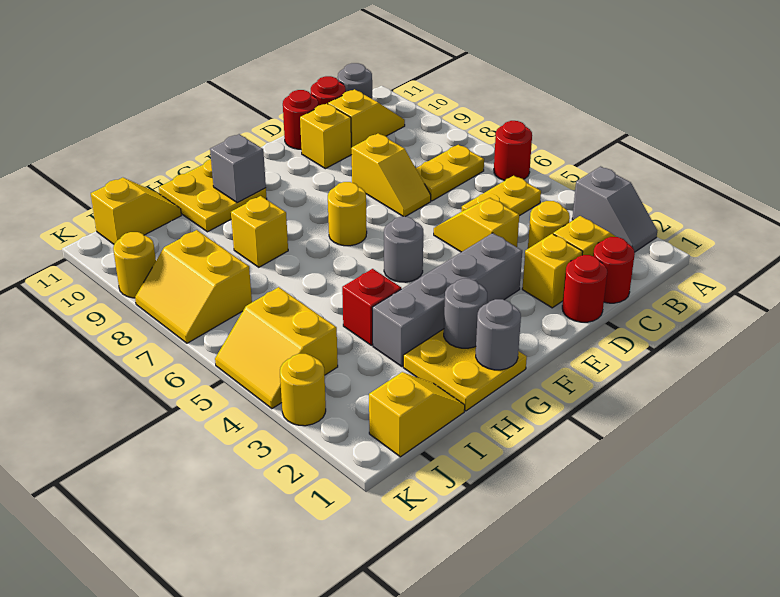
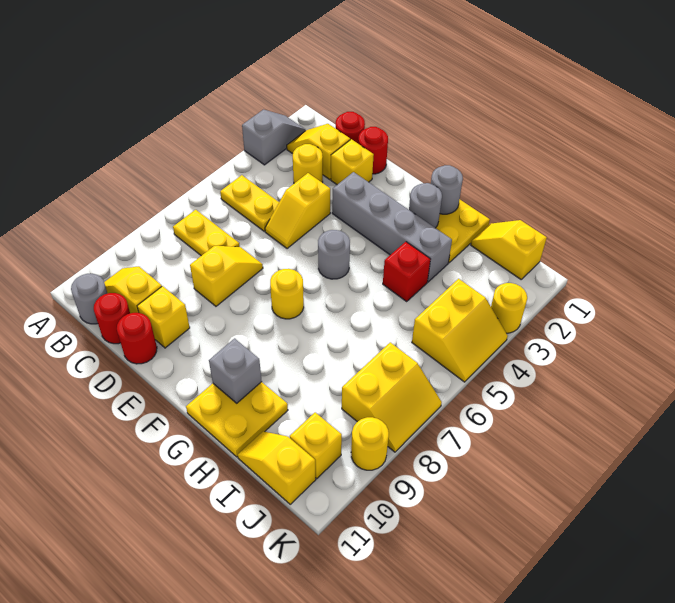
red 1x1 round brick [494,121,532,181] -> none
yellow 1x1 brick [231,196,288,267] -> yellow 1x1 brick moved to [290,412,342,479]

